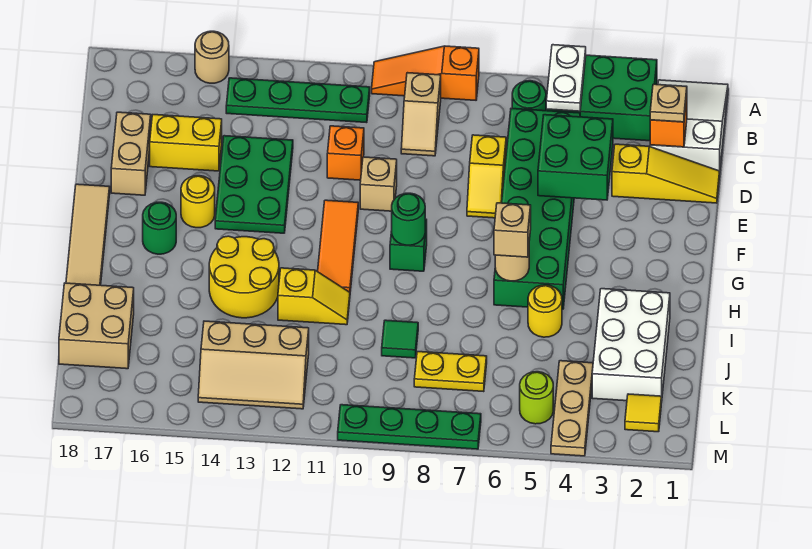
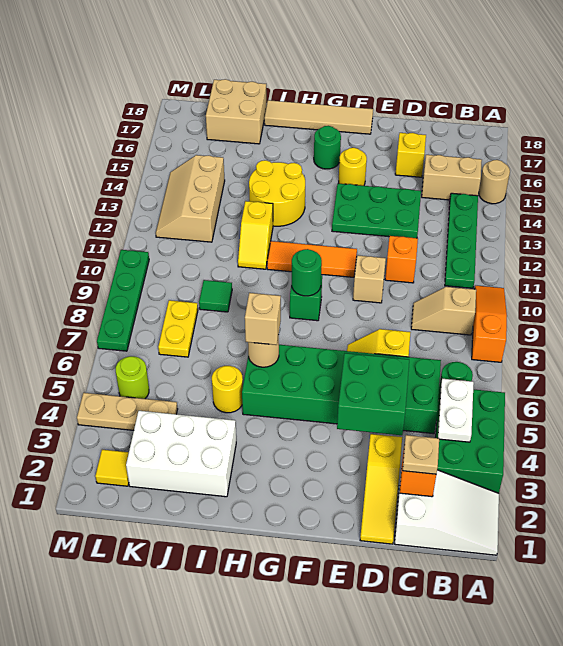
white 1x2 plate [546,45,586,111] -> white 1x2 plate turned to [438,379,474,442]
yellow 1x2 brick [150,115,222,171] -> yellow 1x1 brick [395,133,426,177]
tan 1x2 brick [111,112,151,195] -> tan 1x2 brick moved to [422,155,482,200]

